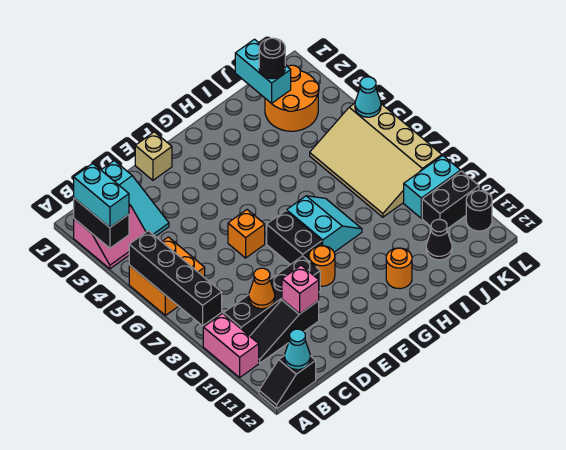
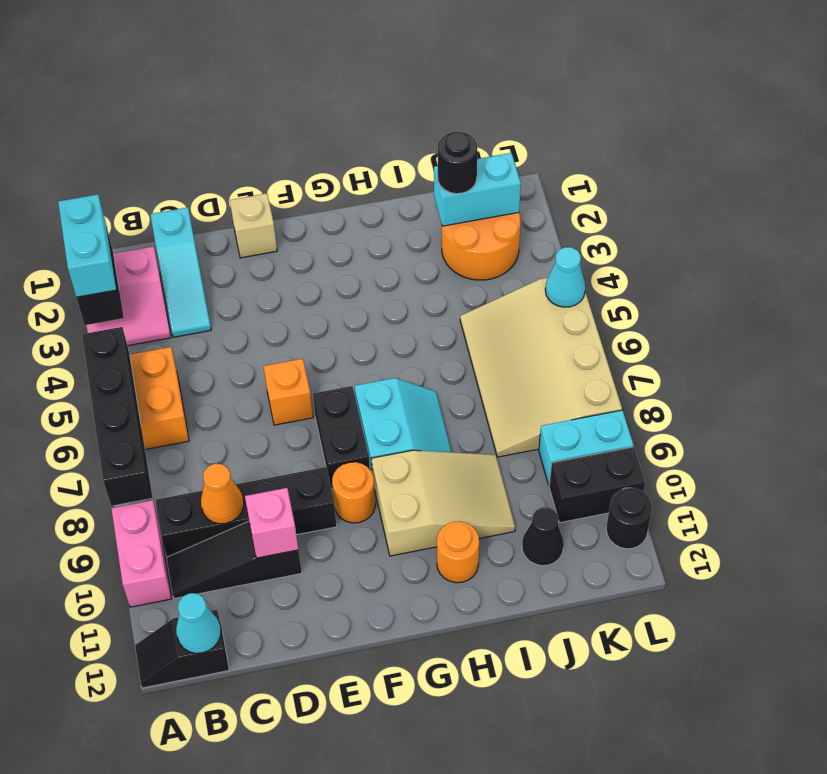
none -> tan 2x3 slope [371,450,515,556]
cyan 1x2 brick [235,39,291,104] -> cyan 1x2 brick turned to [434,153,521,226]

